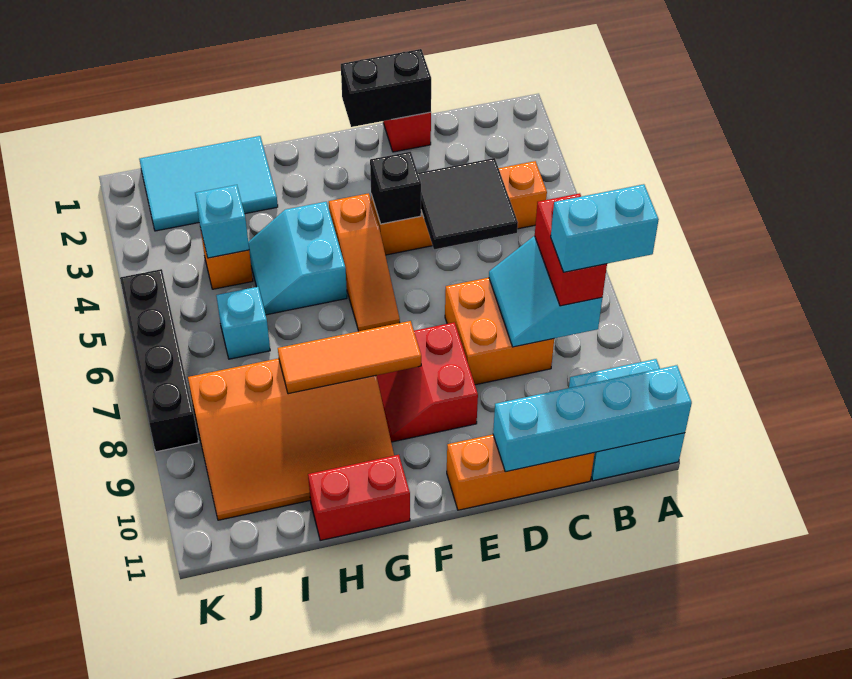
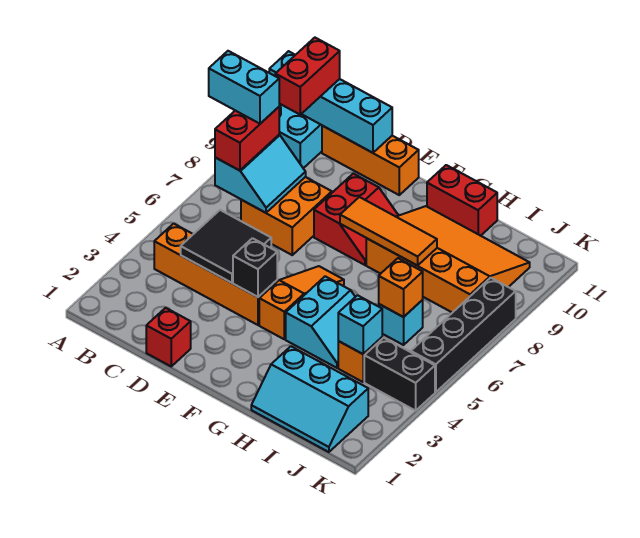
none -> red 1x2 brick [275,38,340,115]
black 1x2 brick [341,49,431,127] -> black 1x2 brick moved to [364,338,435,411]
cyan 2x3 tile [139,136,278,231] -> cyan 2x3 slope [251,346,368,452]
none -> orange 1x1 brick [379,258,423,317]

